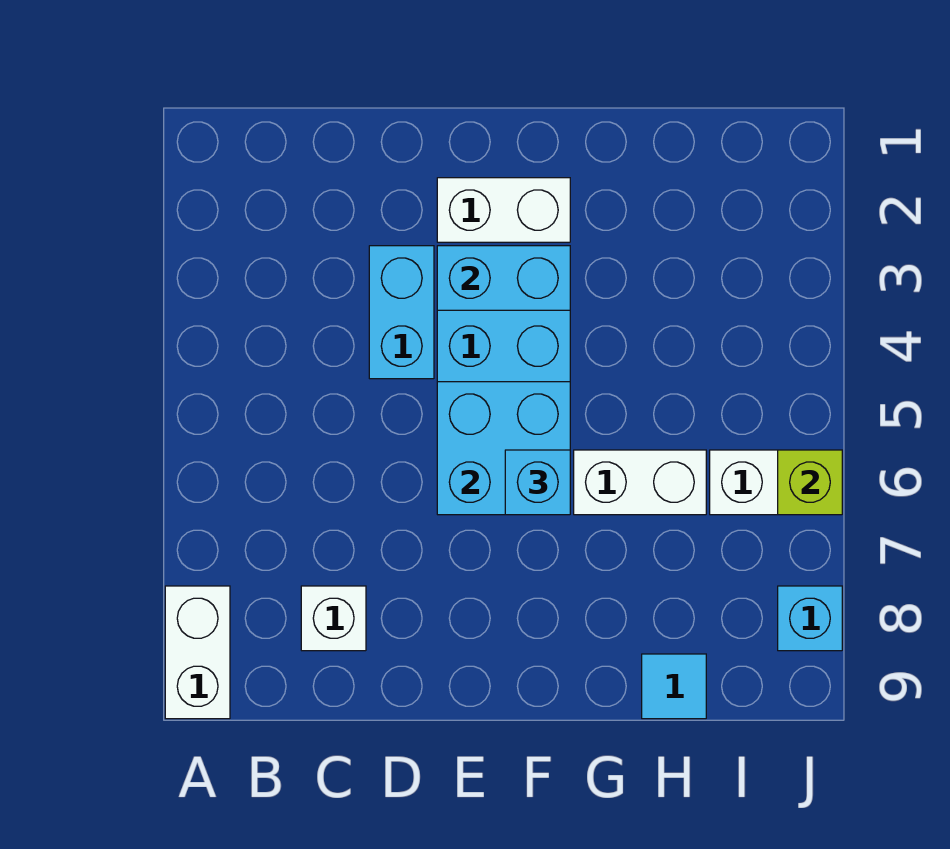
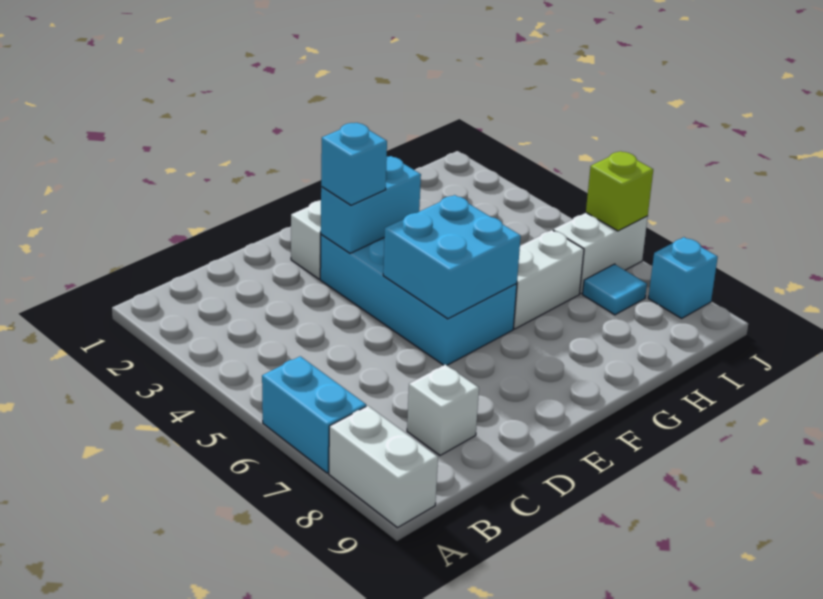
cyan 1x2 brick [369,246,434,379] -> cyan 1x2 brick moved to [262,356,366,473]
cyan 1x1 brick [505,450,570,515] -> cyan 1x1 brick moved to [321,123,387,205]
cyan 1x1 tile [642,654,706,719] -> cyan 1x1 tile moved to [583,264,647,315]

